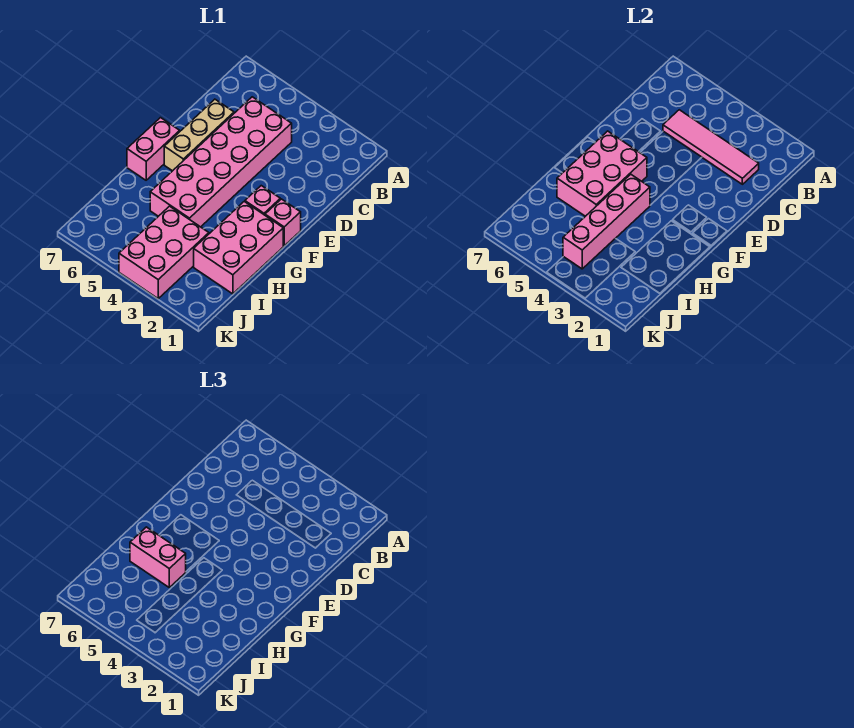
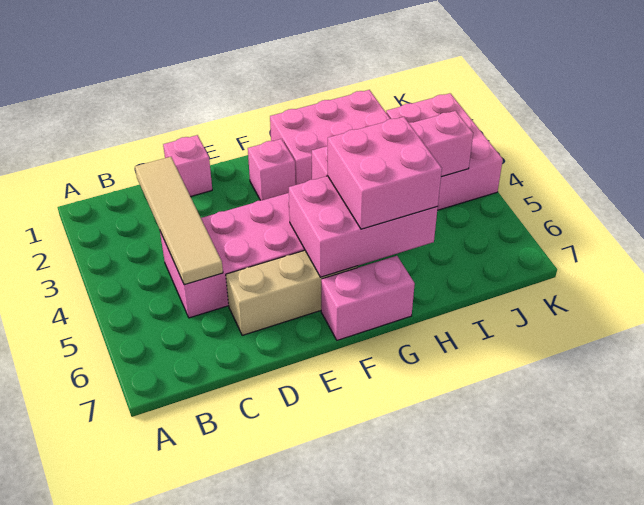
pink 1x4 tile [663,110,759,184] -> tan 1x4 tile [135,157,223,285]
pink 1x1 brick [265,199,301,246] -> pink 1x1 brick moved to [163,135,212,196]
pink 1x2 brick [130,527,186,587] -> pink 2x2 brick [328,117,442,229]
pink 2x3 brick [119,206,209,298] -> pink 2x3 brick turned to [386,93,503,210]

